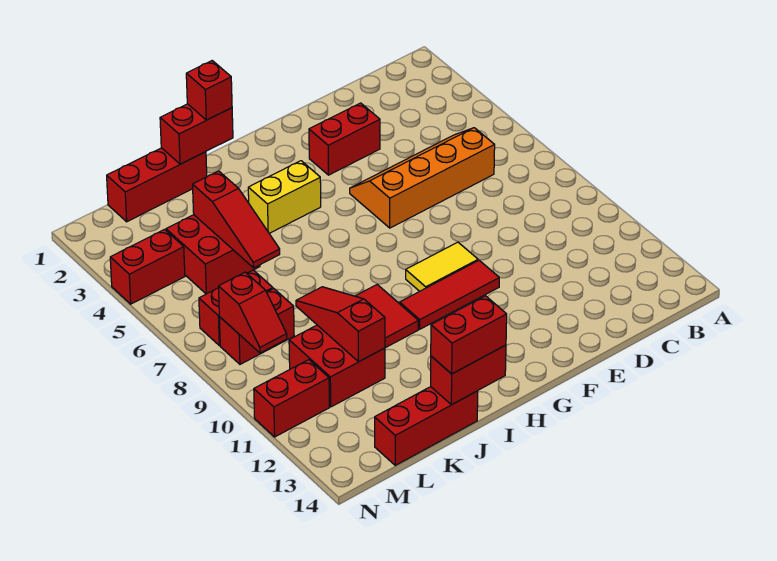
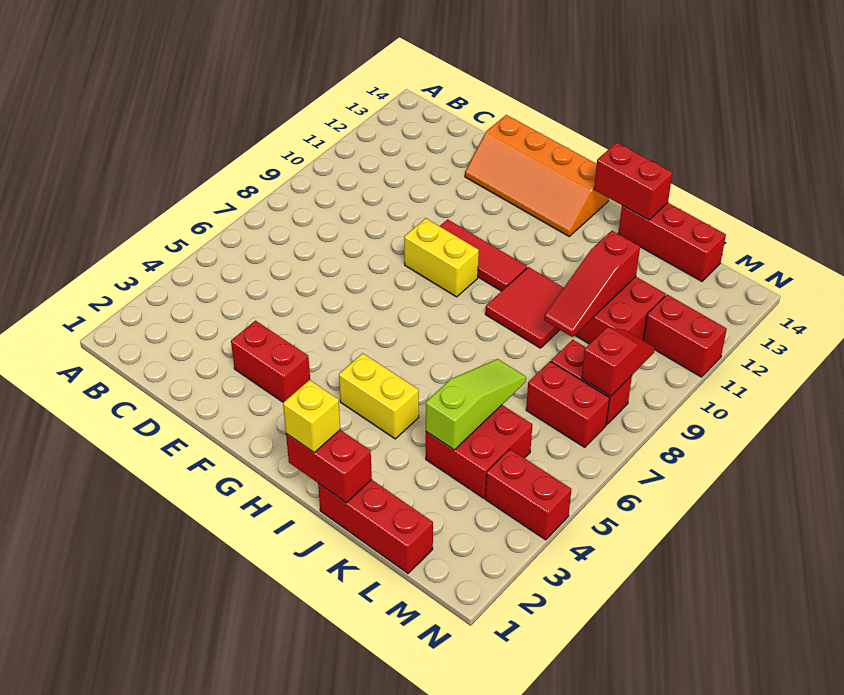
orange 2x4 slope [350,128,495,228] -> orange 2x4 slope moved to [465,115,609,236]
yellow 1x2 tile [406,242,478,291] -> yellow 1x2 brick [404,218,479,297]
red 1x1 brick [186,61,232,120] -> yellow 1x1 brick [283,380,340,452]
red 1x2 brick [431,296,507,374] -> none
red 1x3 slope [193,171,280,268] -> lime 1x3 slope [426,359,526,450]

